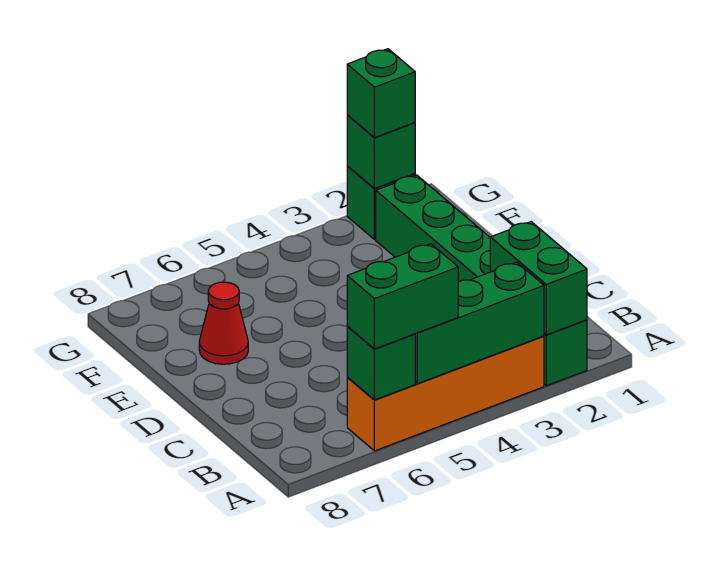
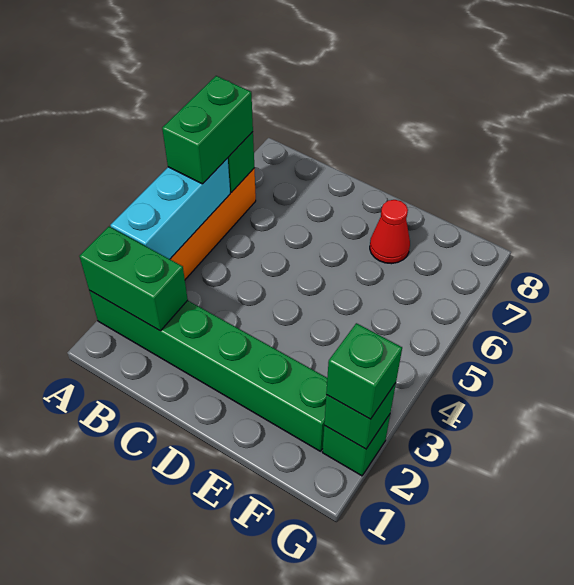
green 1x3 brick [415,262,544,384] -> cyan 1x3 brick [110,158,230,259]

